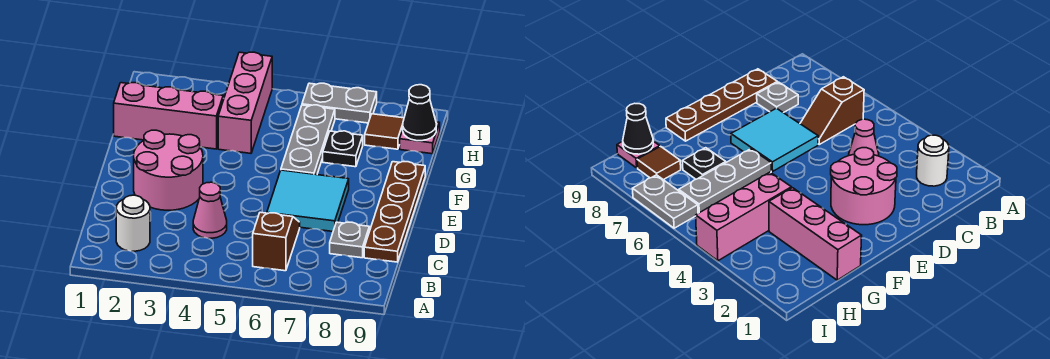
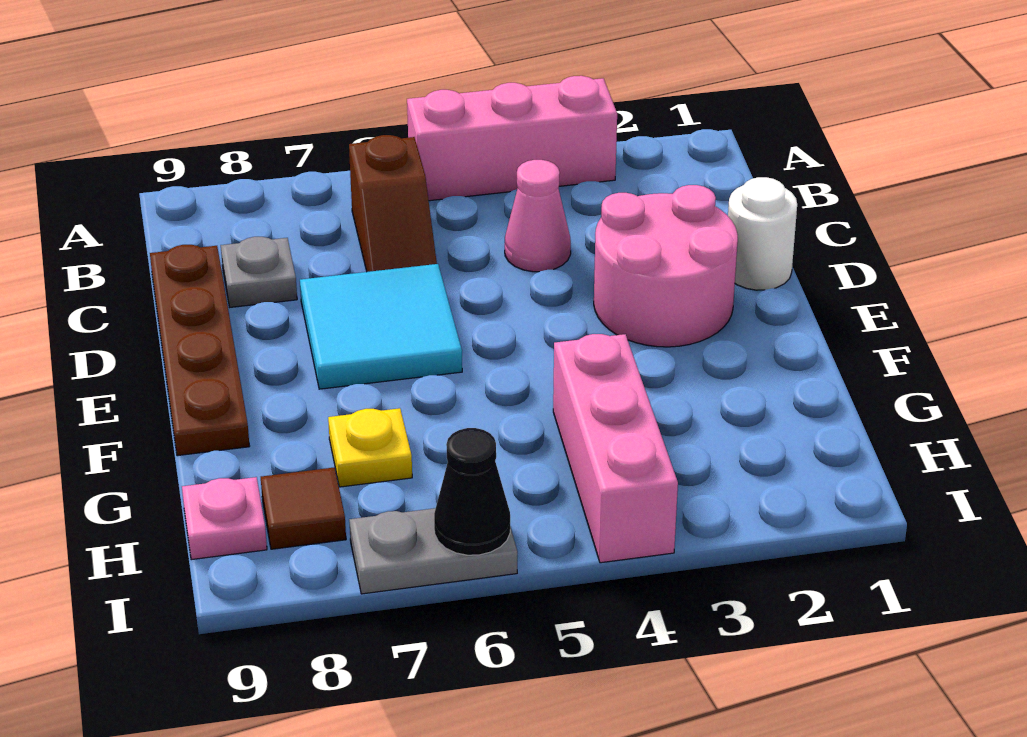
white 1x1 round brick [116,195,150,251] -> white 1x1 round brick moved to [728,177,797,290]
grey 1x3 plate [281,105,335,175] -> none
pink 1x3 brick [114,83,223,149] -> pink 1x3 brick moved to [407,76,617,201]
black 1x1 plate [323,131,363,167] -> yellow 1x1 plate [328,408,412,487]
black 1x1 cone [403,85,436,141] -> black 1x1 cone moved to [434,428,510,555]

